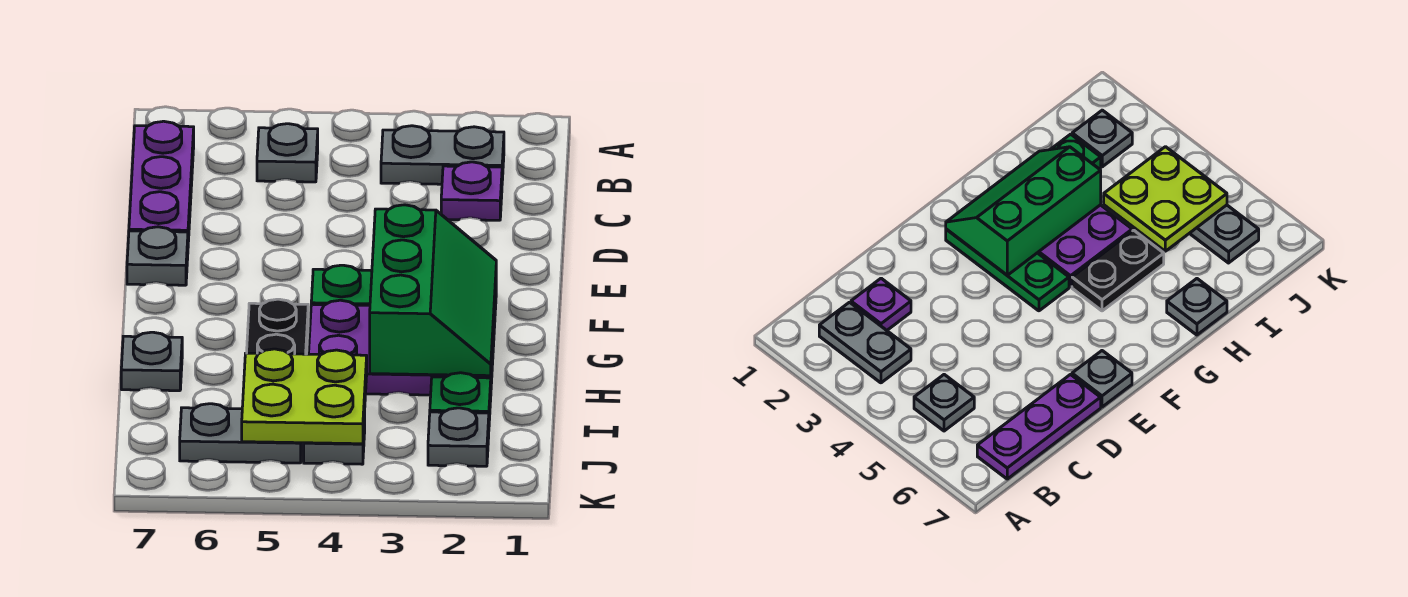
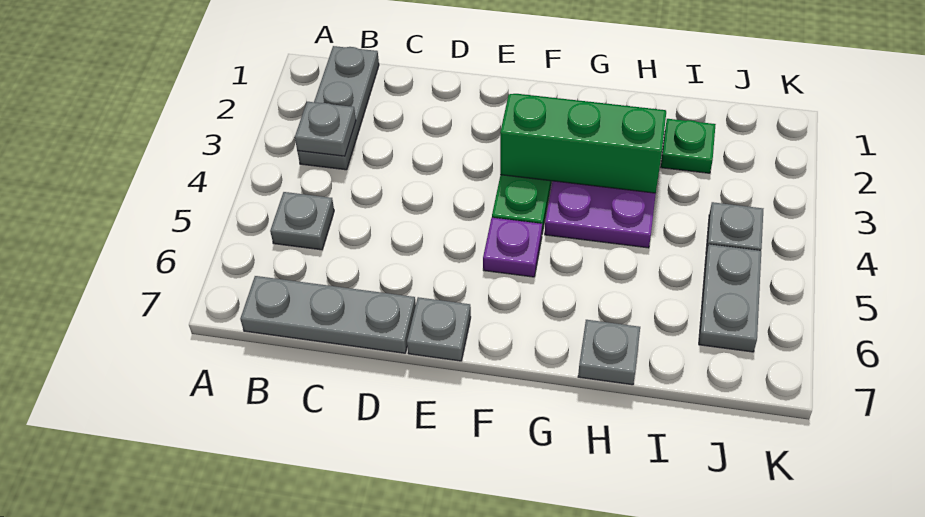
grey 1x2 plate [381,126,504,184] -> grey 1x3 plate [297,46,379,170]
purple 1x3 plate [129,121,194,242] -> grey 1x3 plate [240,276,416,353]
purple 1x1 plate [441,162,502,220] -> purple 1x1 plate moved to [483,218,542,277]
black 1x2 plate [247,299,308,354] -> none
lime 2x2 plate [242,349,367,444] -> none
grey 1x1 plate [428,408,489,466] -> grey 1x1 plate moved to [295,102,356,156]

